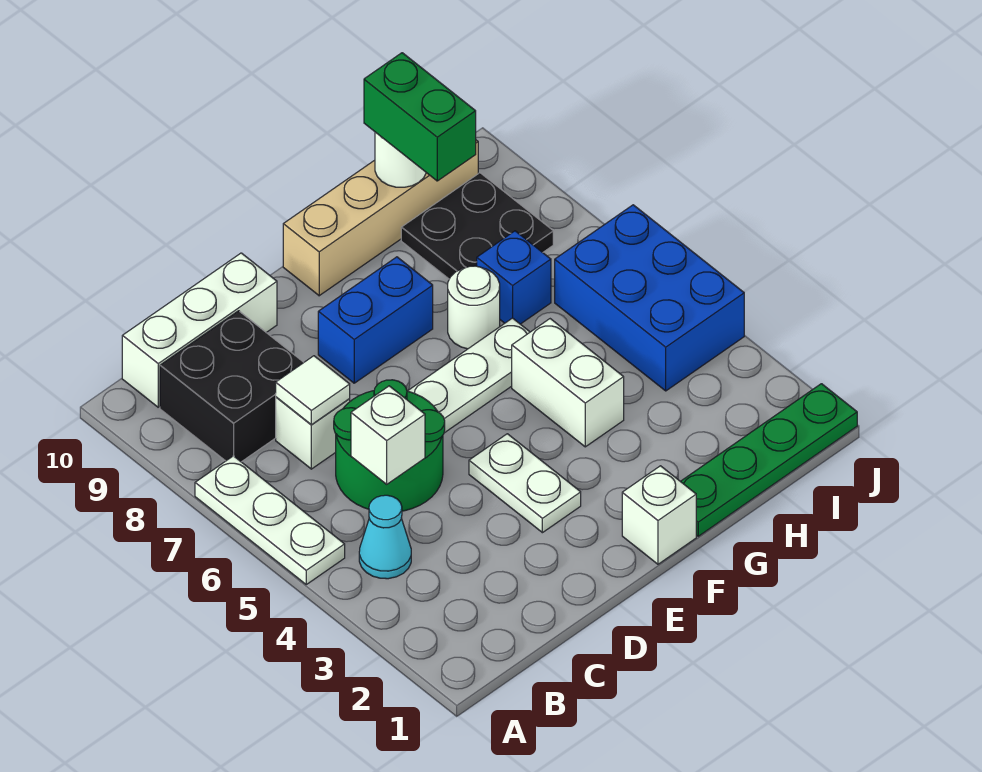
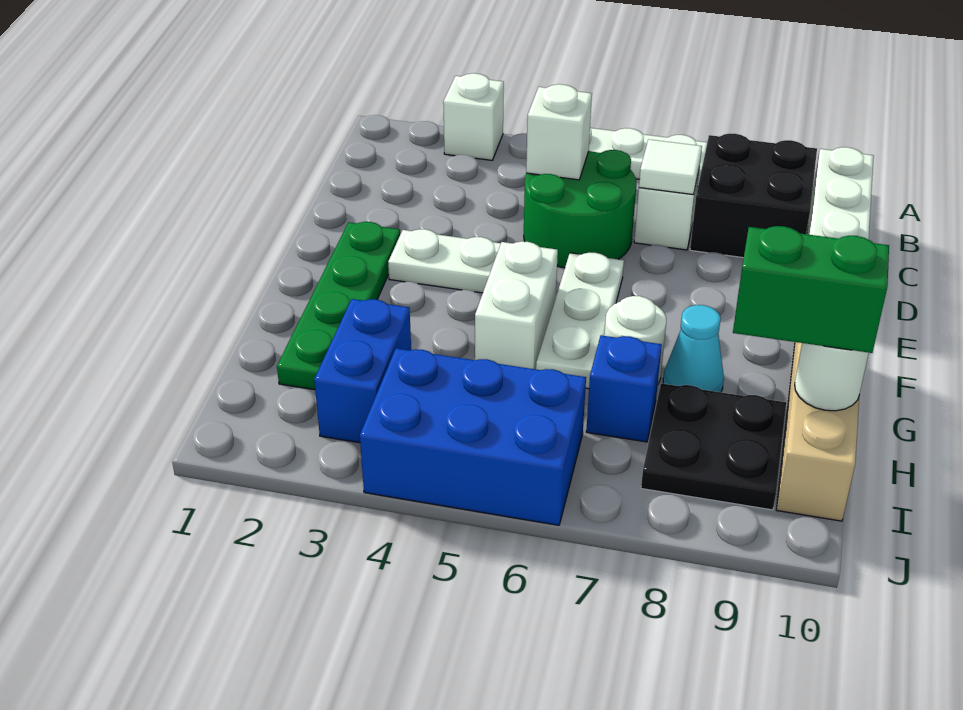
cyan 1x1 cone [359,495,411,579] -> cyan 1x1 cone moved to [663,305,724,392]
blue 1x2 brick [318,257,433,383] -> blue 1x2 brick moved to [314,299,411,443]
white 1x1 brick [622,466,696,564] -> white 1x1 brick moved to [443,73,504,160]
green 1x4 plate [680,384,857,536] -> green 1x4 plate moved to [277,222,400,390]
white 1x2 brick [512,319,624,447] -> white 1x2 brick turned to [475,241,558,369]

